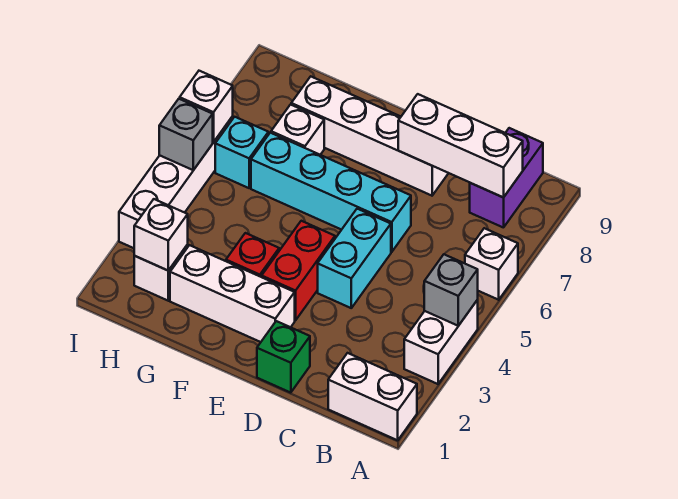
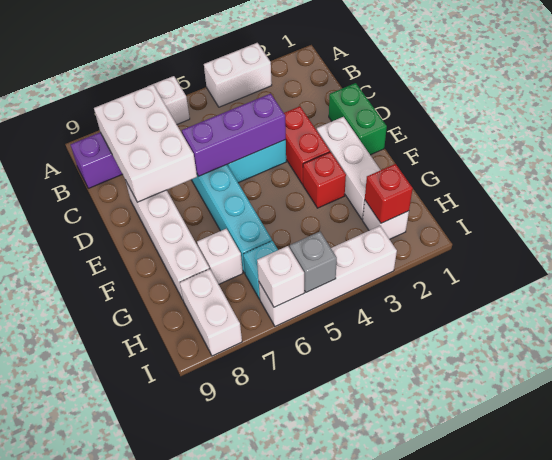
white 1x2 brick [328,353,417,440] -> white 1x2 brick moved to [180,269,242,356]
grey 1x1 brick [424,254,478,326] -> none
white 1x3 brick [398,94,523,198] -> white 2x3 brick [94,84,197,202]
green 1x1 brick [257,321,310,393] -> green 1x2 brick [329,83,387,155]
none -> purple 1x3 brick [182,93,286,176]
red 1x2 brick [262,221,335,320] -> red 1x2 brick turned to [284,106,330,184]
white 1x1 brick [134,199,188,271] -> red 1x1 brick [365,164,413,223]

